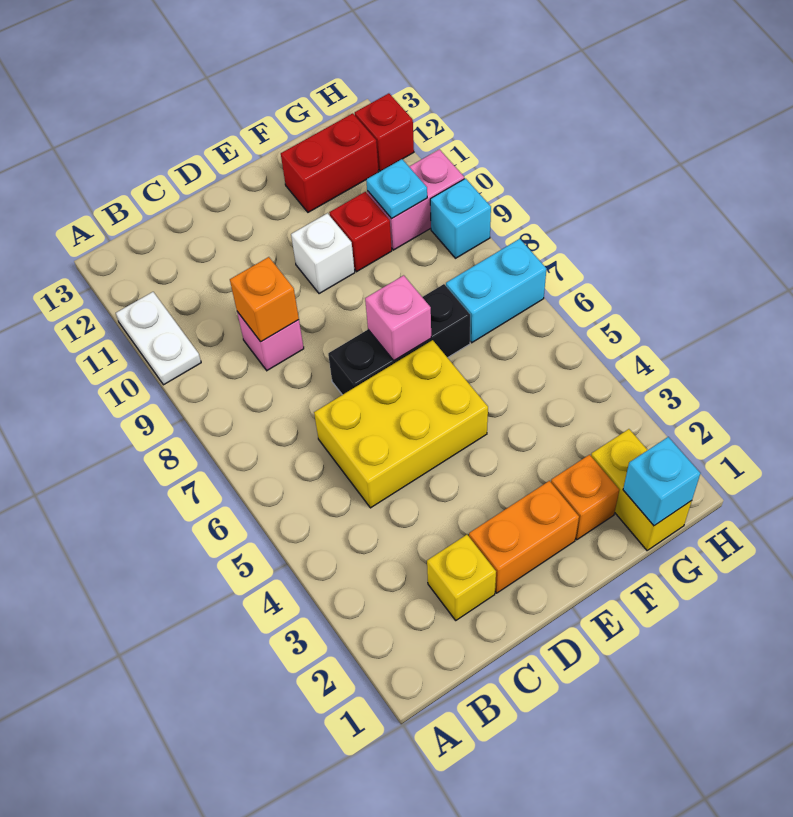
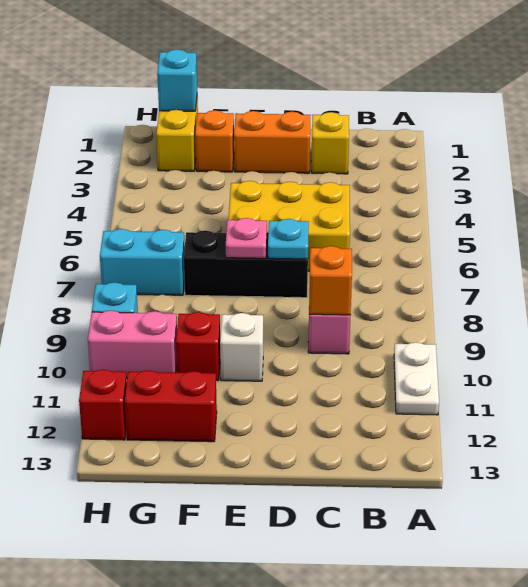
pink 1x1 brick [365,275,431,361] -> pink 1x1 plate [226,218,267,258]
cyan 1x1 plate [366,159,427,219] -> cyan 1x1 plate moved to [268,219,309,259]

